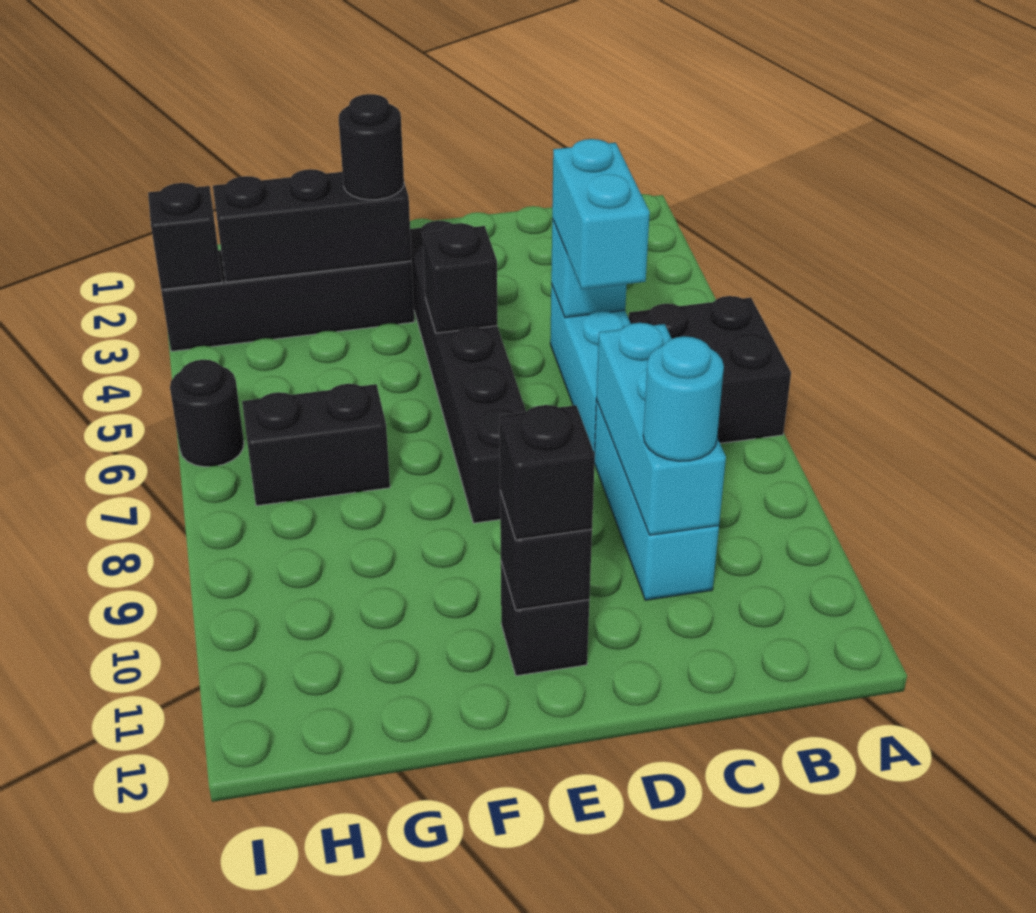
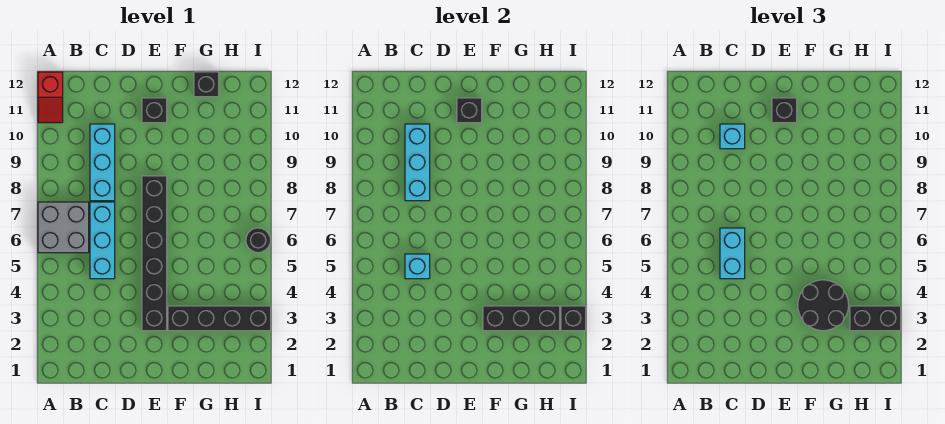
black 2x2 brick [629,296,791,443] -> grey 2x2 brick [38,202,89,253]
none -> red 1x2 slope [38,72,63,123]
cyan 1x1 round brick [643,336,724,461] -> cyan 1x1 brick [720,124,745,149]
black 1x1 brick [423,223,497,333] -> black 1x1 brick moved to [194,72,219,97]
black 1x1 round brick [339,94,404,200] -> black 2x2 round brick [798,280,849,331]
black 1x2 brick [242,384,390,506] -> black 1x2 brick moved to [850,306,901,331]

